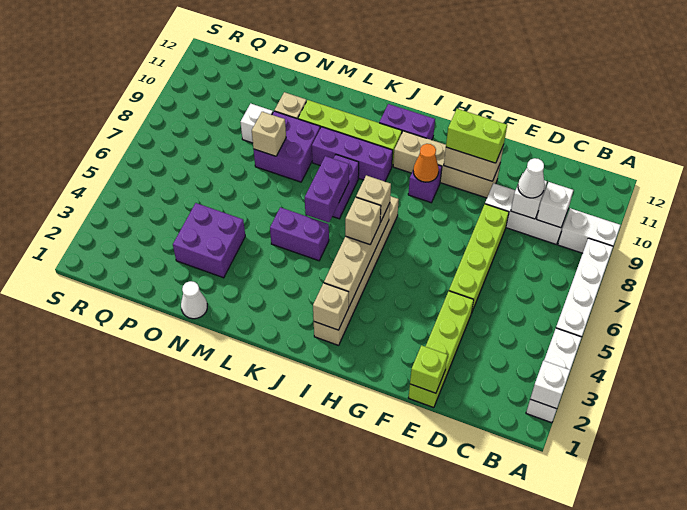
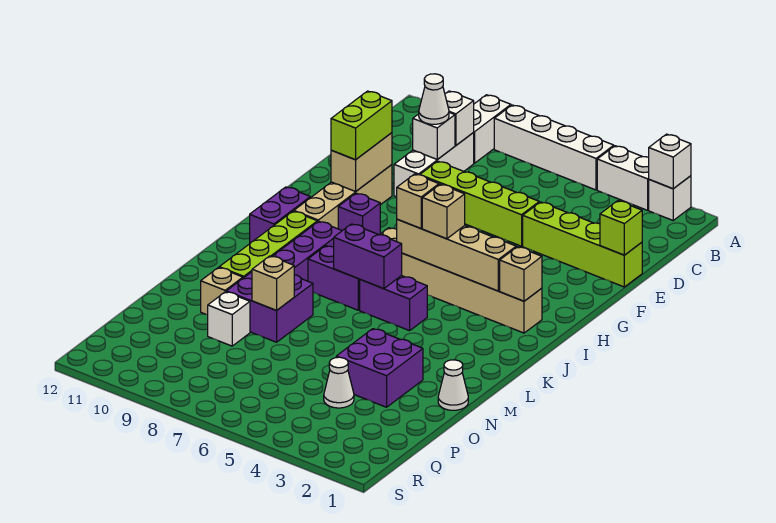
orange 1x1 cone [413,144,439,182] -> none
purple 1x2 brick [270,207,329,261] -> purple 1x2 brick turned to [360,276,427,331]
none -> white 1x1 cone [324,357,354,408]

